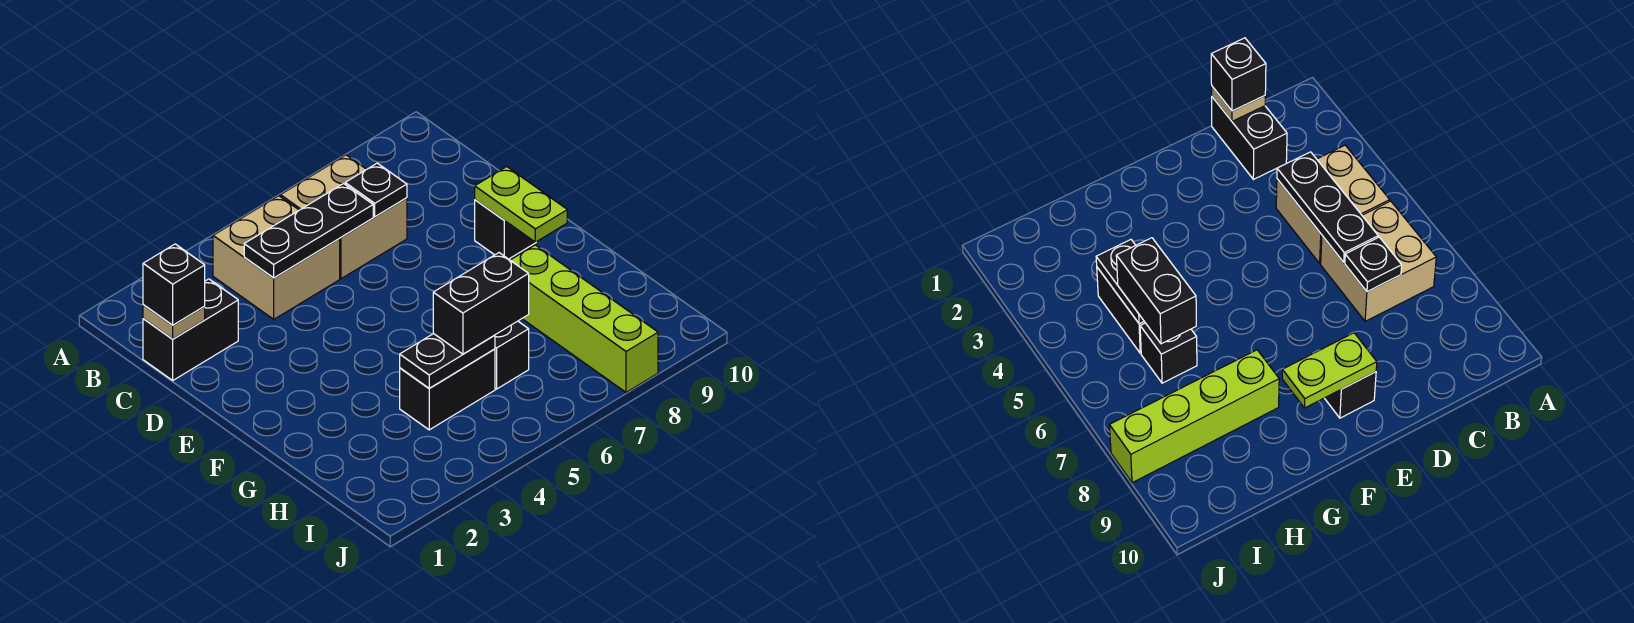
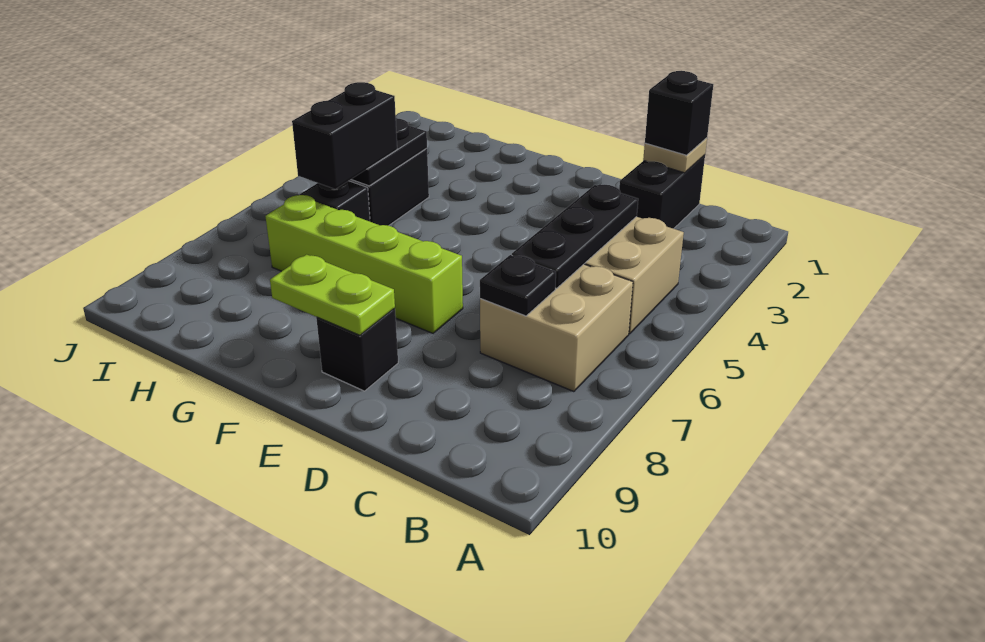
lime 1x4 brick [510,245,658,392] -> lime 1x4 brick moved to [265,195,463,333]

